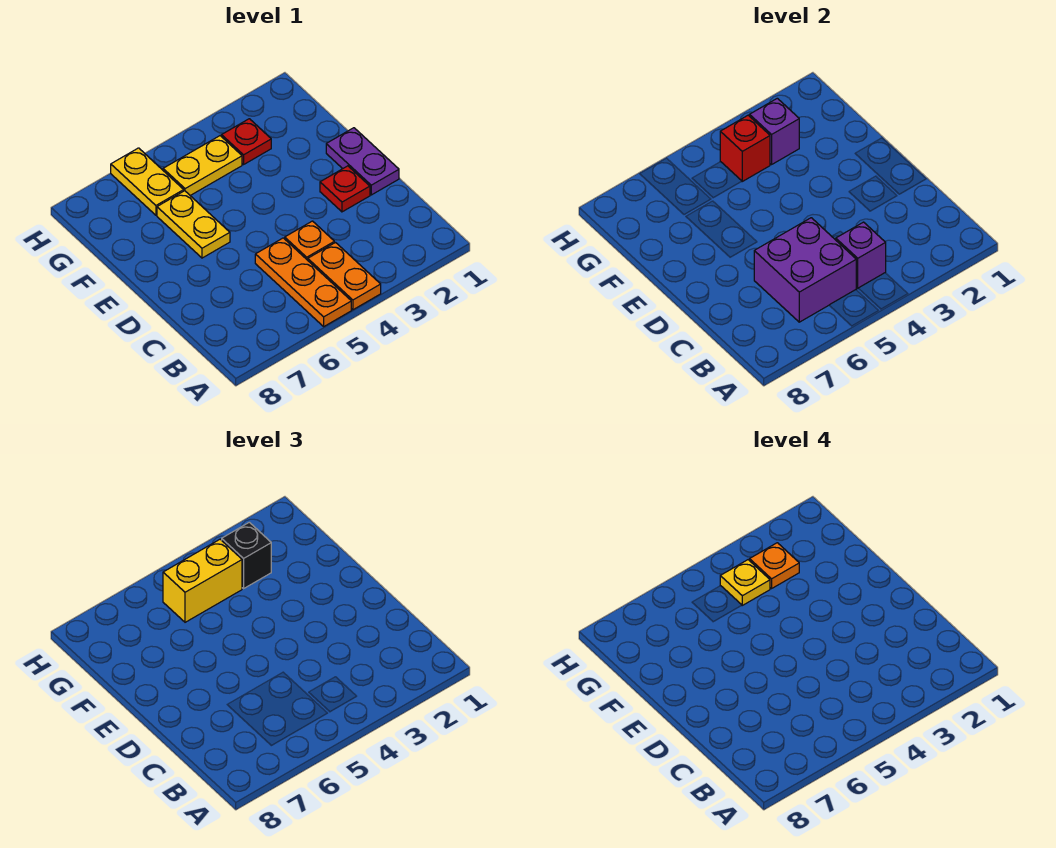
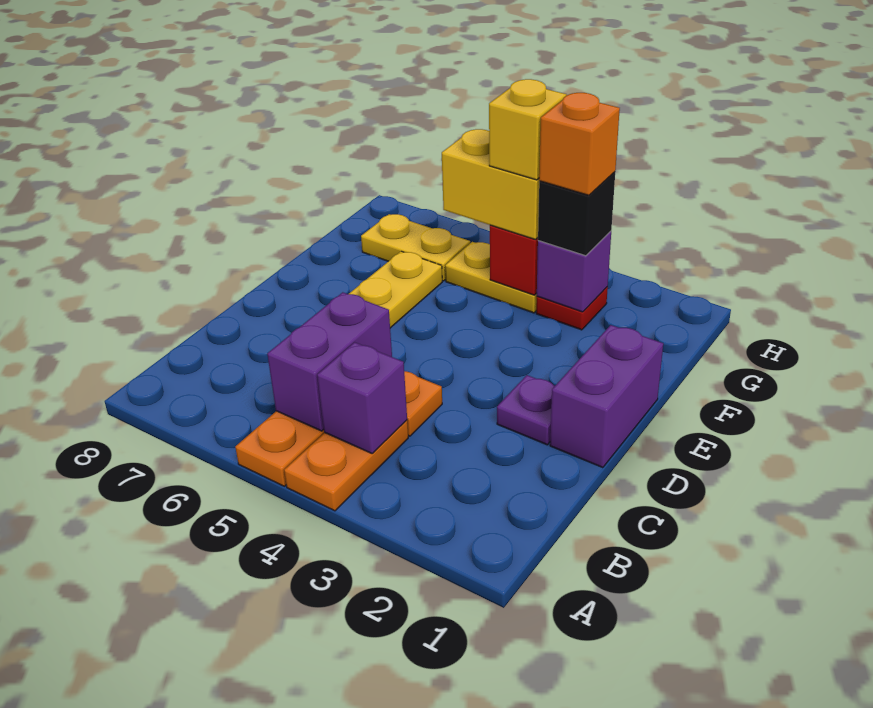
purple 2x2 brick [754,218,856,322] -> purple 1x2 brick [267,292,392,431]
purple 1x2 plate [326,128,399,195] -> purple 1x2 brick [550,325,663,468]
red 1x1 plate [320,166,370,212] -> purple 1x1 plate [497,375,554,445]
orange 1x1 plate [750,543,799,588] -> orange 1x1 brick [539,93,620,195]
yellow 1x1 plate [720,560,770,605] -> yellow 1x1 brick [489,79,567,180]
yellow 1x2 plate [111,148,184,215] -> yellow 1x2 plate turned to [361,214,470,281]

